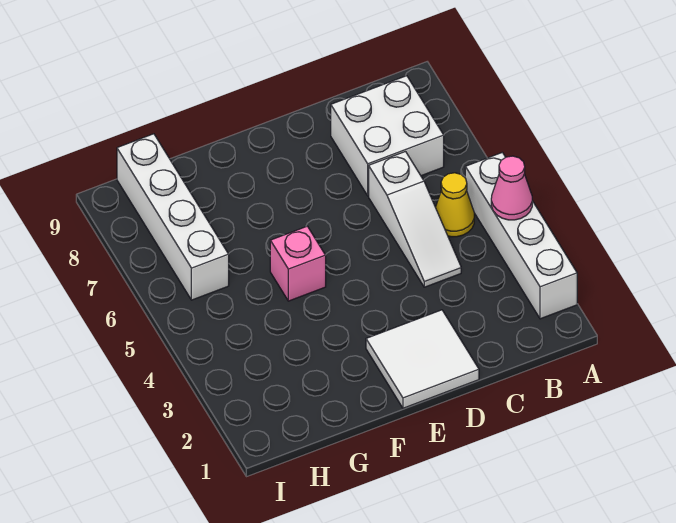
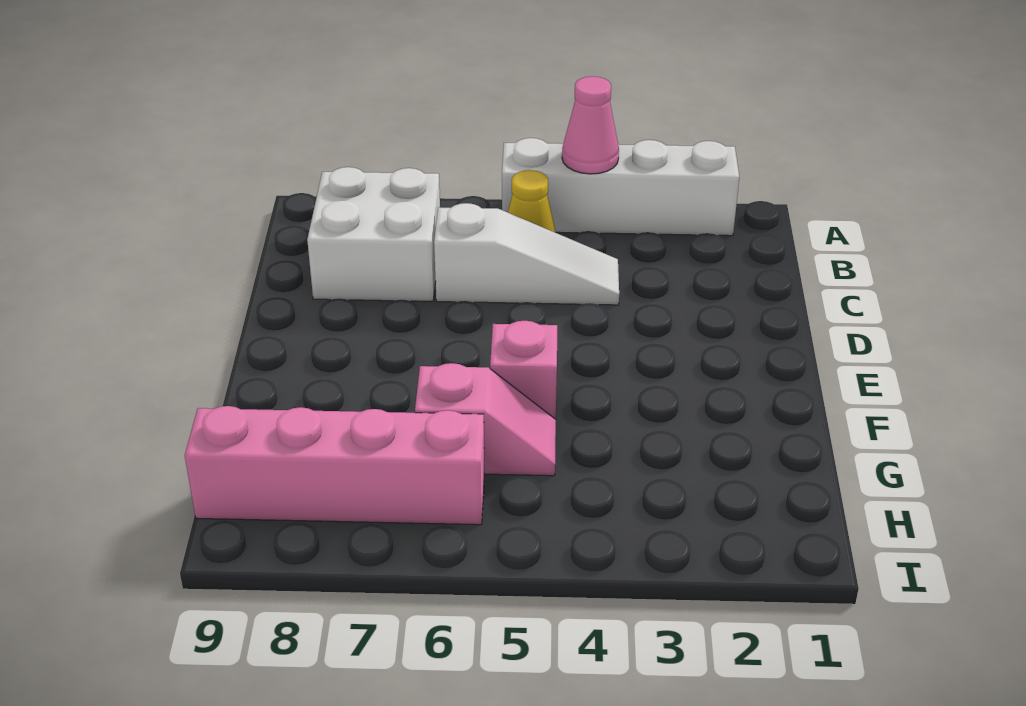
white 2x2 tile [366,310,479,408] -> none
none -> pink 1x2 slope [415,363,556,476]
white 1x4 brick [117,134,229,300] -> pink 1x4 brick [185,406,485,525]

